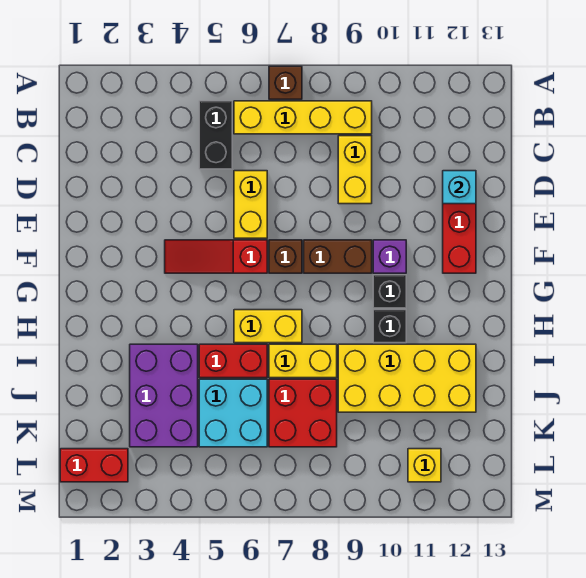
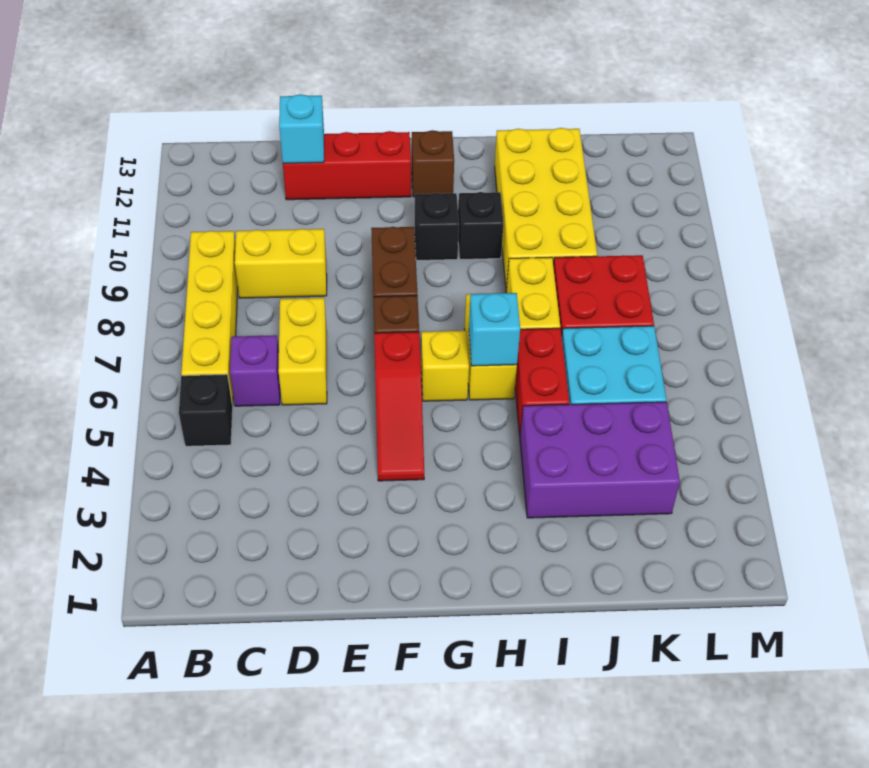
brown 1x1 brick [269,66,302,99] -> brown 1x1 brick moved to [412,130,454,197]
black 1x2 brick [199,101,232,169] -> black 1x1 brick [179,374,233,446]
yellow 1x2 brick [234,171,267,238] -> yellow 1x2 brick turned to [278,298,327,405]
purple 1x1 brick [373,240,406,273] -> purple 1x1 brick moved to [230,335,280,406]
none -> cyan 1x1 brick [469,293,520,366]
red 1x2 brick [60,449,128,482] -> none
yellow 1x1 brick [408,449,441,482] -> yellow 1x1 brick moved to [421,331,469,401]

